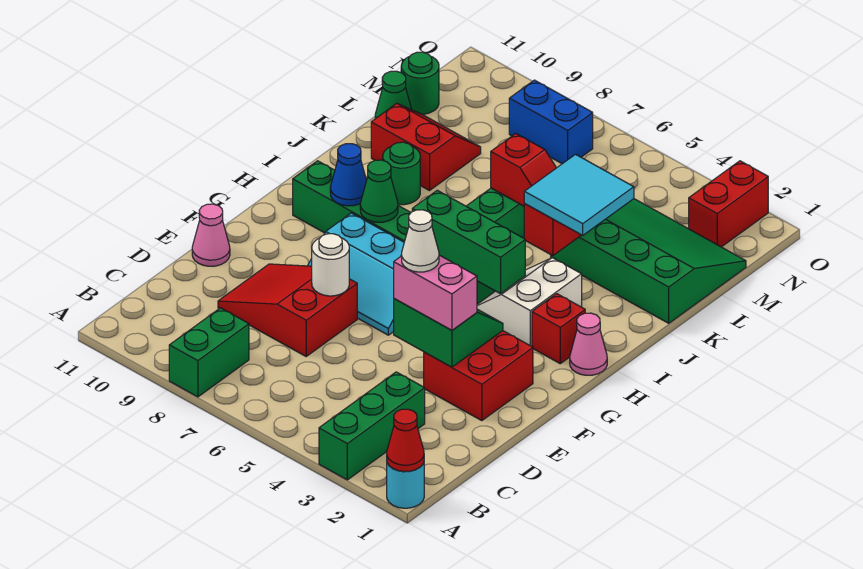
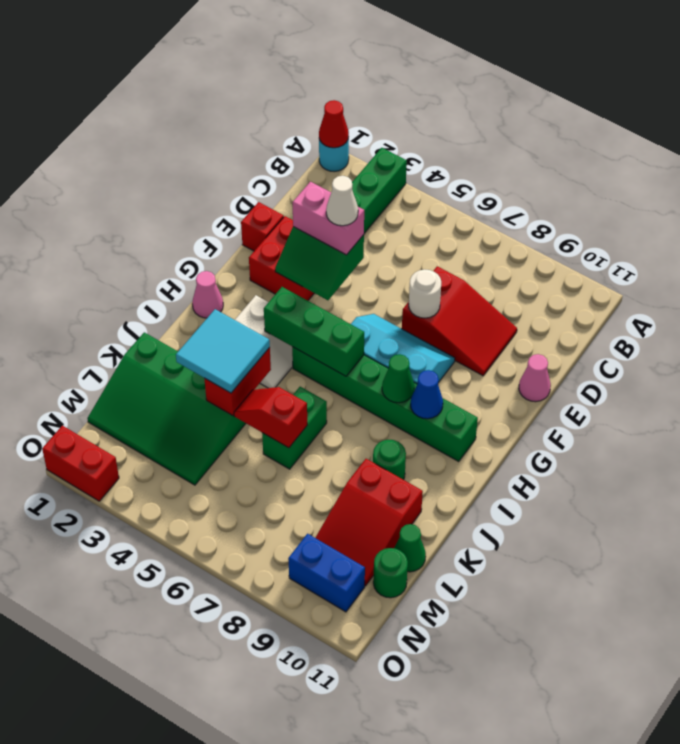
green 1x2 brick [169,308,249,397] -> none
red 1x1 brick [532,294,585,364] -> red 1x1 brick moved to [241,202,284,251]
red 2x2 slope [371,103,481,191] -> red 2x3 slope [315,459,423,586]
red 1x2 brick [689,161,768,247] -> red 1x2 brick turned to [42,426,119,501]
blue 1x2 brick [509,80,593,164] -> blue 1x2 brick moved to [288,534,365,612]

